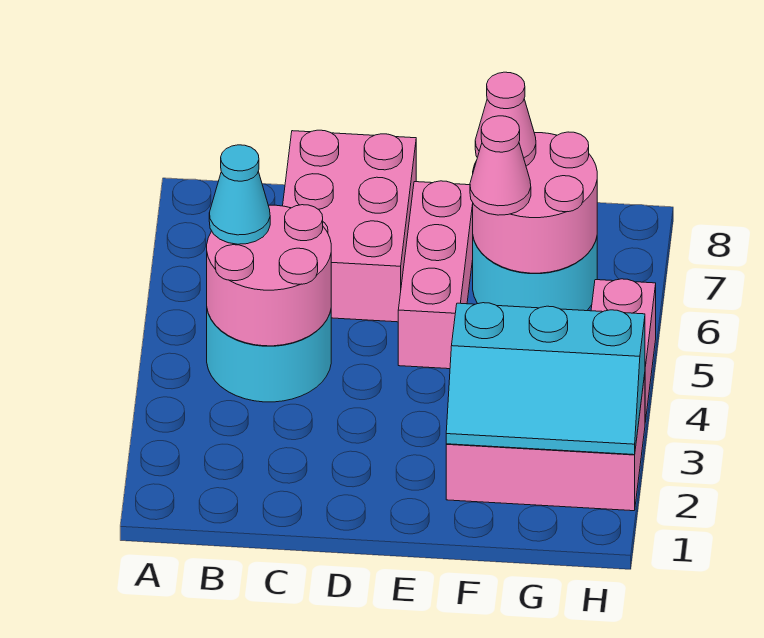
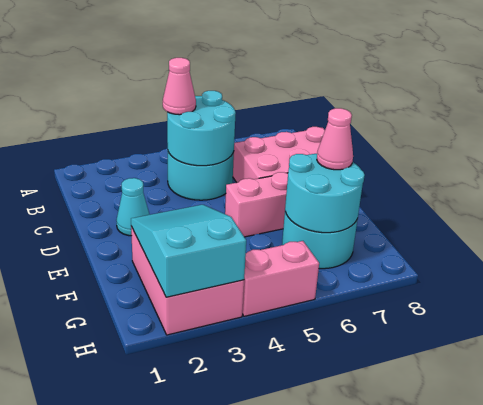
pink 2x2 round brick [207,205,331,346] -> cyan 2x2 round brick [167,91,236,166]
cyan 1x1 cone [209,145,270,244] -> cyan 1x1 cone moved to [117,178,150,236]
cyan 2x3 slope [446,303,645,455] -> cyan 2x3 slope turned to [131,205,246,297]
pink 2x2 round brick [473,132,597,273] -> cyan 2x2 round brick [285,154,365,233]
pink 1x1 cone [470,116,531,215] -> pink 1x1 cone moved to [163,58,196,115]

